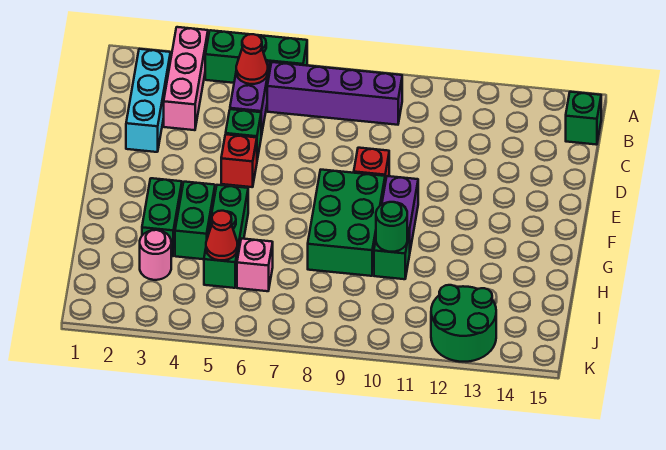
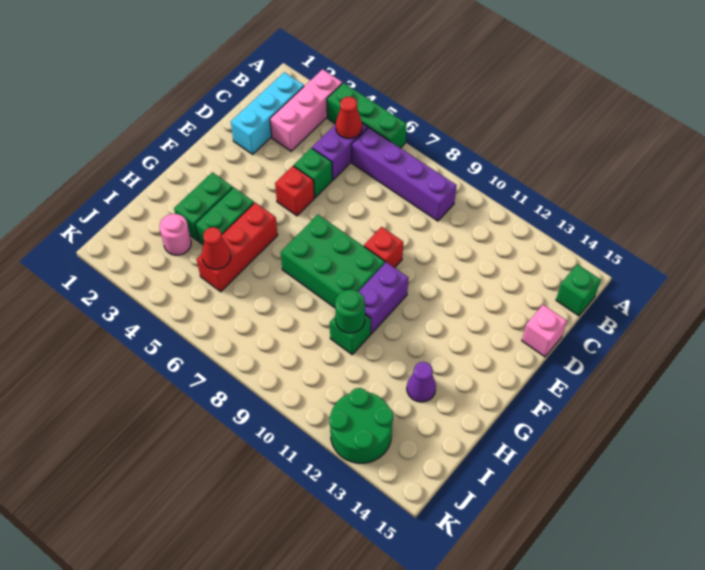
green 2x3 brick [308,170,385,276] -> green 2x3 brick turned to [281,215,385,308]
green 1x3 brick [204,185,248,288] -> red 1x3 brick [197,203,278,292]
none -> purple 1x1 cone [407,362,436,402]
pink 1x1 brick [237,239,273,291] -> pink 1x1 brick moved to [522,305,567,357]

